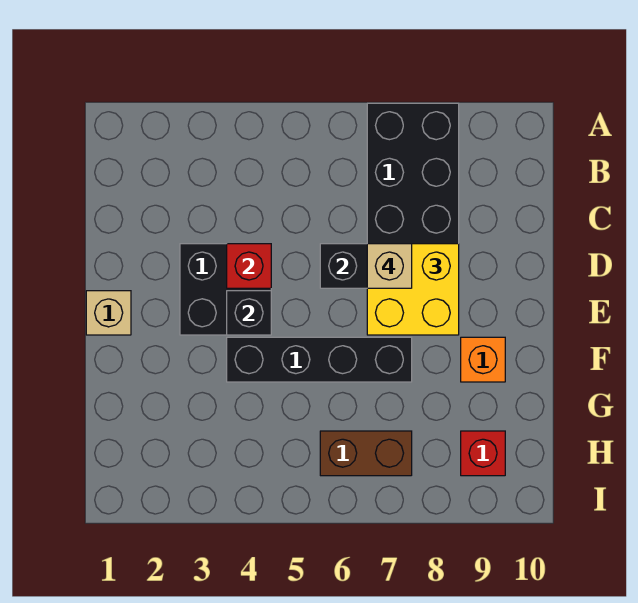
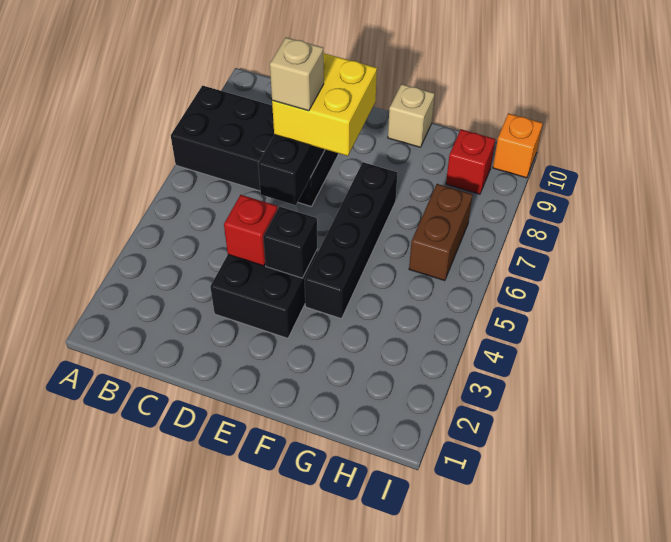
tan 1x1 brick [86,291,131,335] -> tan 1x1 brick moved to [388,84,435,147]
orange 1x1 brick [461,337,505,382] -> orange 1x1 brick moved to [493,113,543,178]

